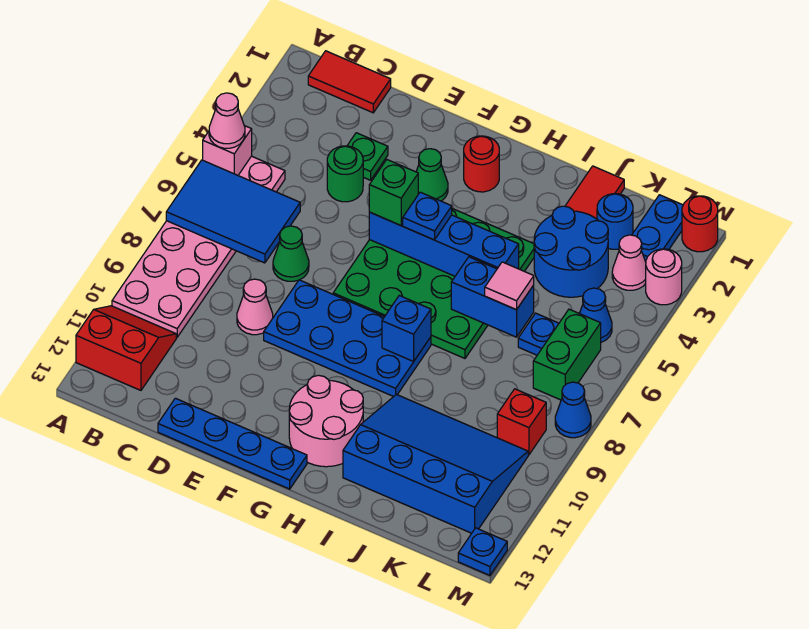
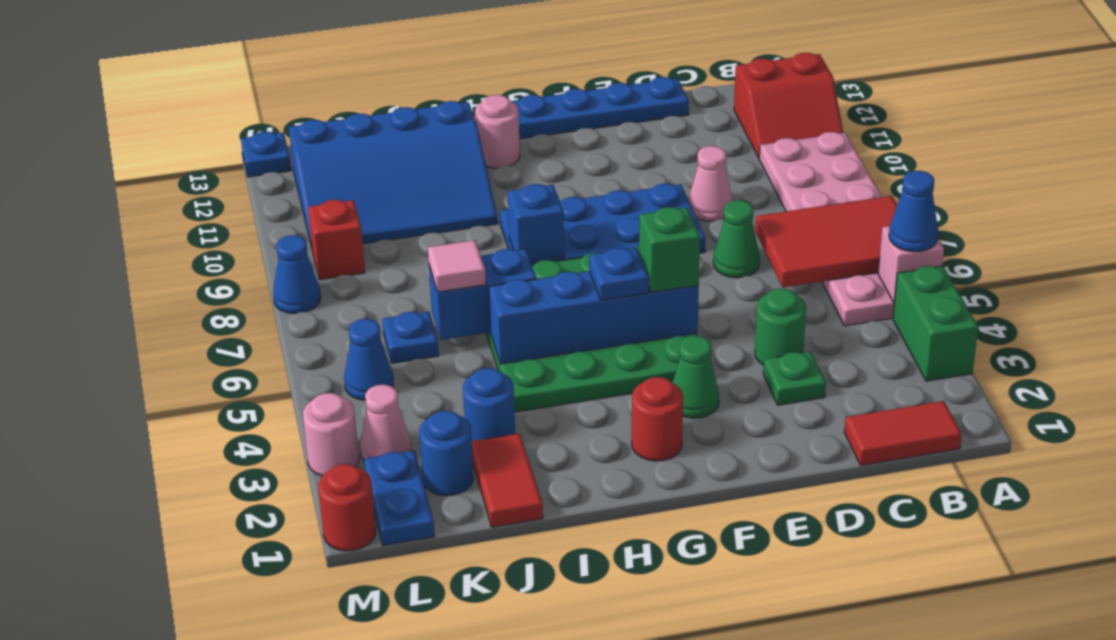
pink 1x1 cone [209,93,245,148] -> blue 1x1 cone [889,171,938,252]
blue 2x3 tile [166,160,300,263] -> red 2x3 tile [755,196,897,287]
pink 2x2 round brick [289,375,363,467] -> pink 1x1 round brick [475,95,520,168]
blue 2x2 round brick [534,206,608,297] -> blue 1x1 round brick [463,368,515,441]
green 1x2 brick [533,309,601,400] -> green 1x2 brick moved to [893,266,978,381]

